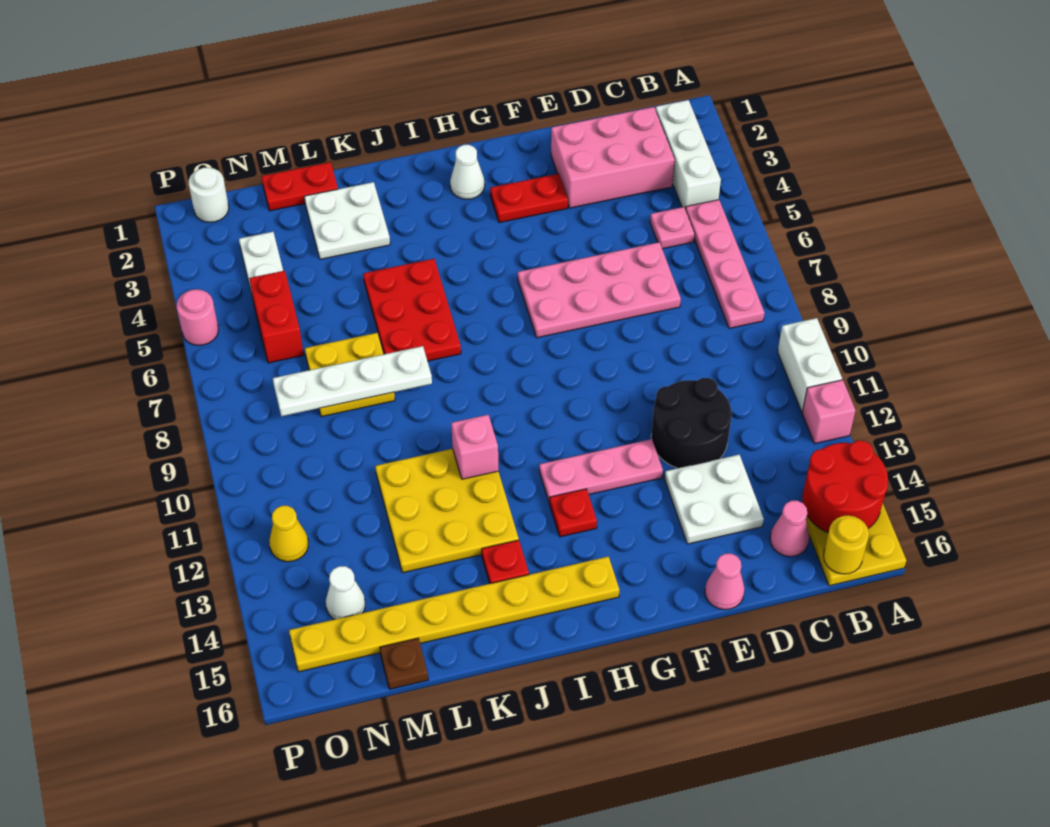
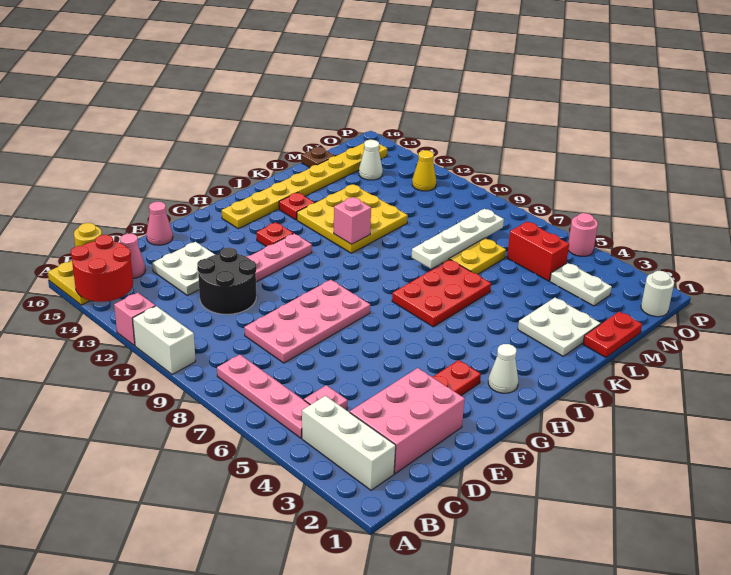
pink 2x4 plate [518,242,681,338] -> pink 2x4 plate moved to [244,280,370,363]
red 2x3 plate [363,259,461,361] -> red 2x3 plate turned to [392,260,491,327]

